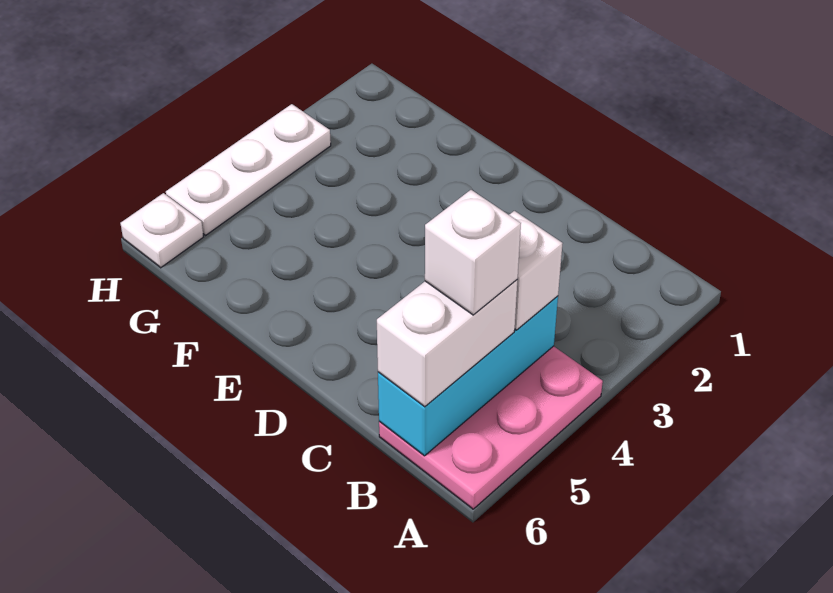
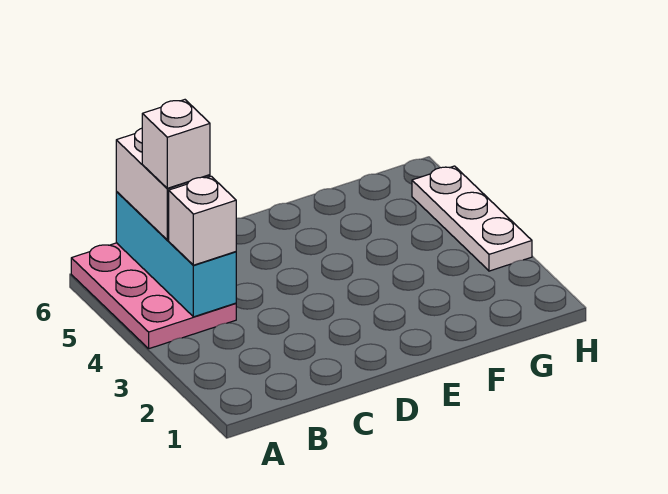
white 1x1 plate [120,193,203,268] -> none

